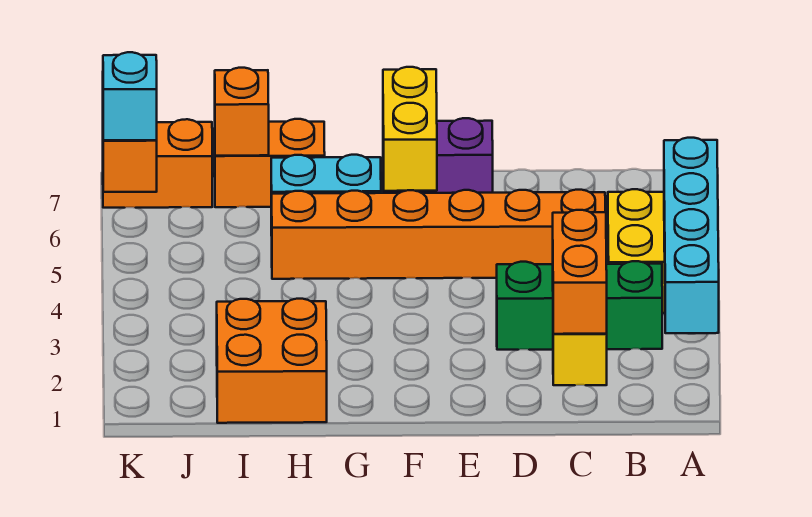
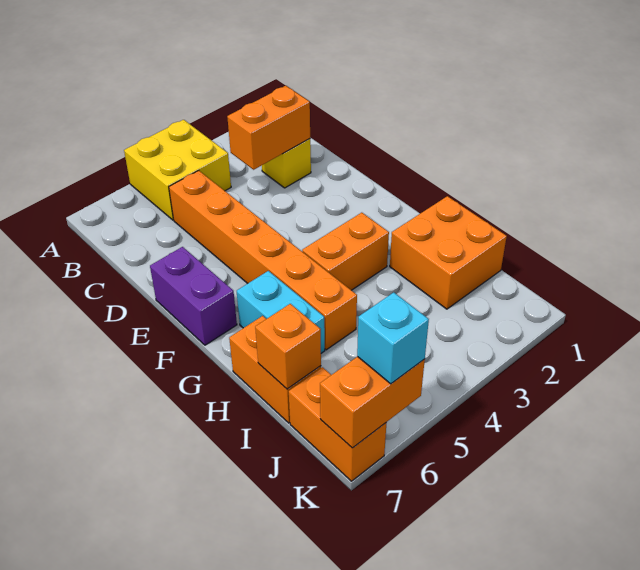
cyan 1x4 brick [664,138,719,333] -> none
green 1x3 brick [497,261,662,350] -> none
yellow 1x2 brick [383,67,437,191] -> none
none -> orange 1x2 brick [302,213,389,290]

